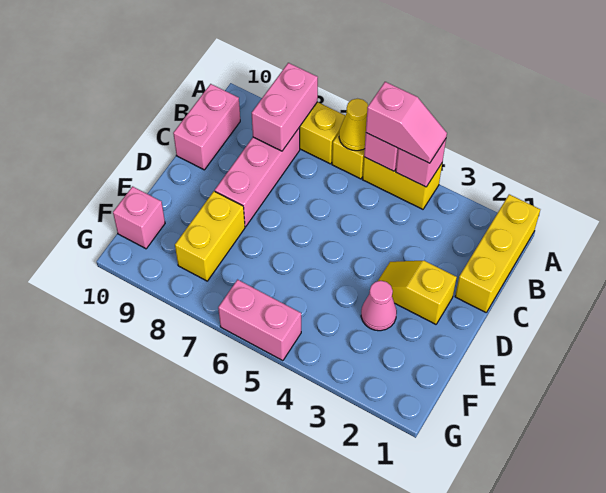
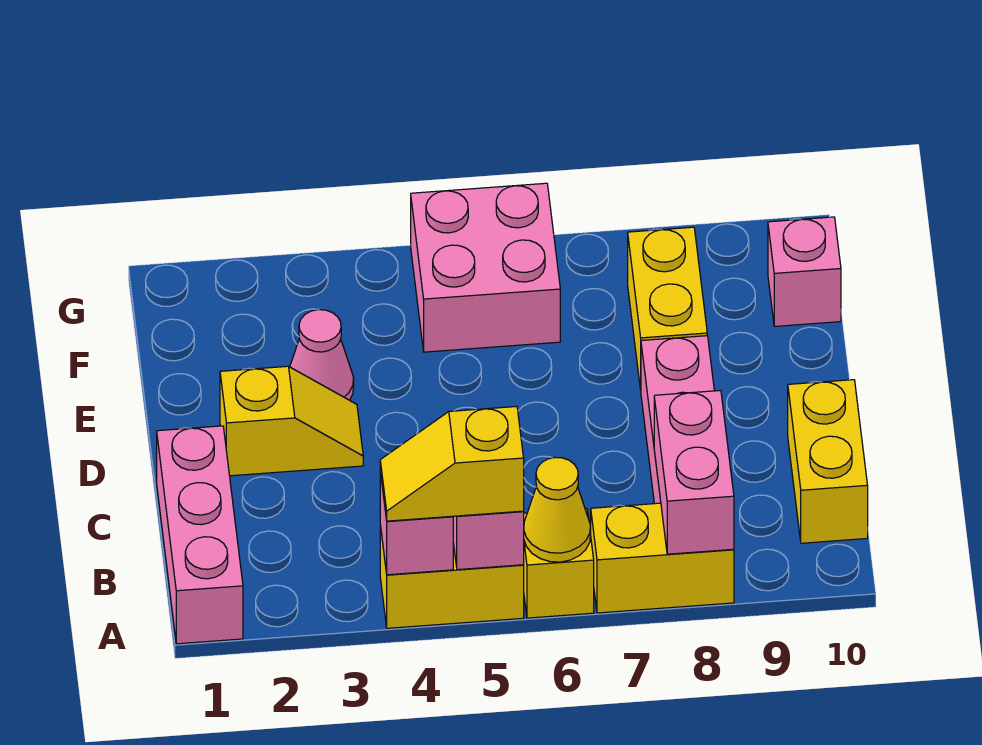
yellow 1x3 brick [455,194,540,313] -> pink 1x3 brick [157,426,243,644]
pink 1x2 slope [366,82,447,163] -> yellow 1x2 slope [380,406,524,521]
pink 1x2 brick [173,84,240,170] -> yellow 1x2 brick [788,380,868,543]
pink 1x2 brick [218,280,301,361] -> pink 2x2 brick [411,183,560,352]

